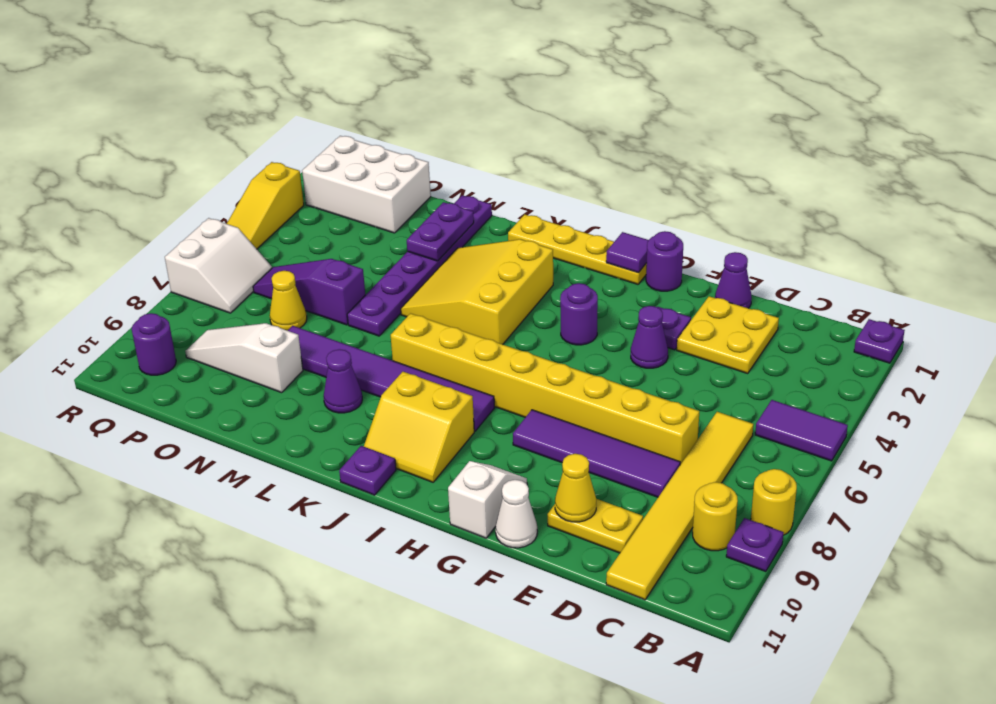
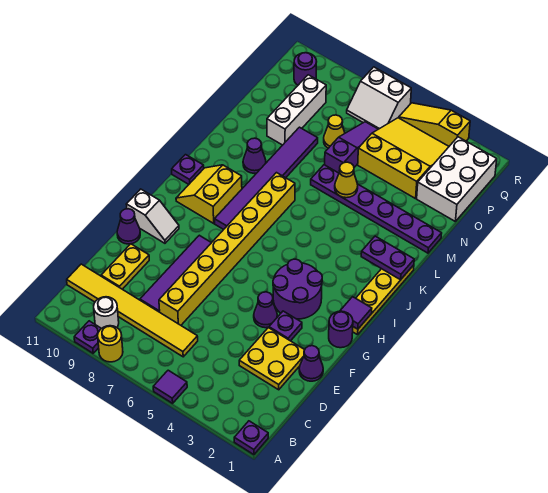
purple 1x2 tile [755,400,848,461] -> purple 1x1 tile [153,370,187,403]
yellow 1x1 round brick [693,482,738,551] -> white 1x1 round brick [94,297,119,329]
yellow 1x1 cone [555,454,596,522] -> yellow 1x1 cone moved to [335,162,358,198]
white 1x1 cone [496,480,537,548] -> purple 1x1 cone [117,209,140,244]
purple 1x1 round brick [560,283,598,345] -> purple 2x2 round brick [273,259,322,319]
yellow 3x3 slope [401,239,553,344] -> yellow 3x3 slope moved to [358,118,449,199]
purple 1x2 plate [407,202,474,261] -> purple 1x2 plate moved to [361,236,414,280]
white 1x3 slope [185,323,303,393] -> white 1x3 brick [267,75,326,145]

